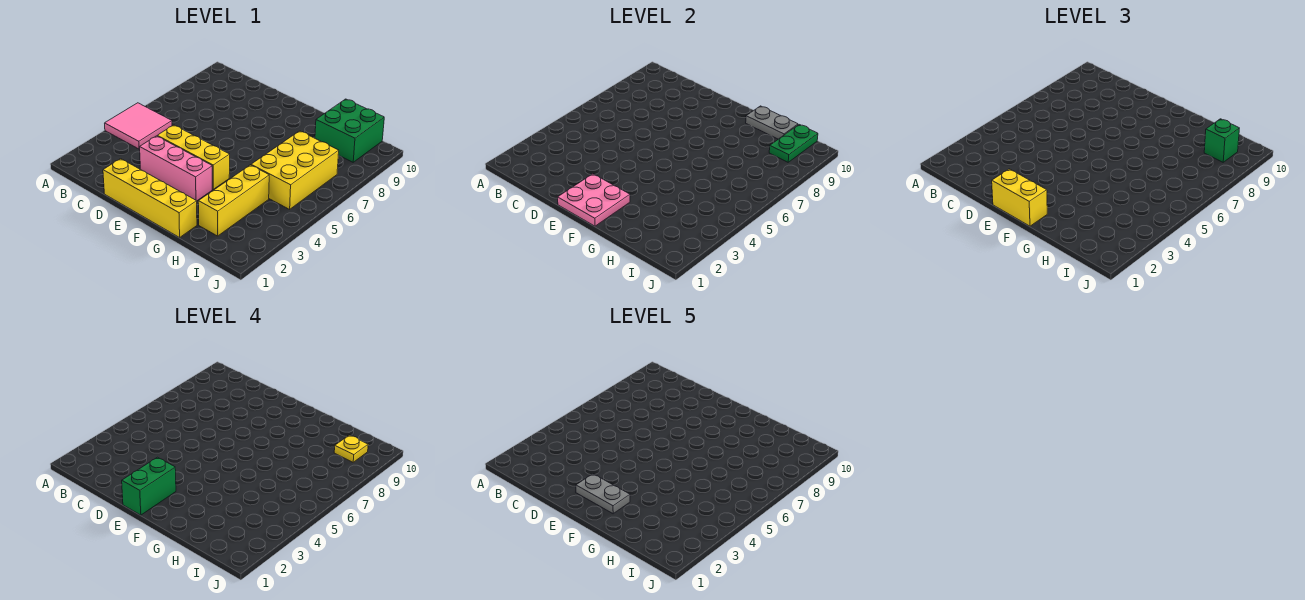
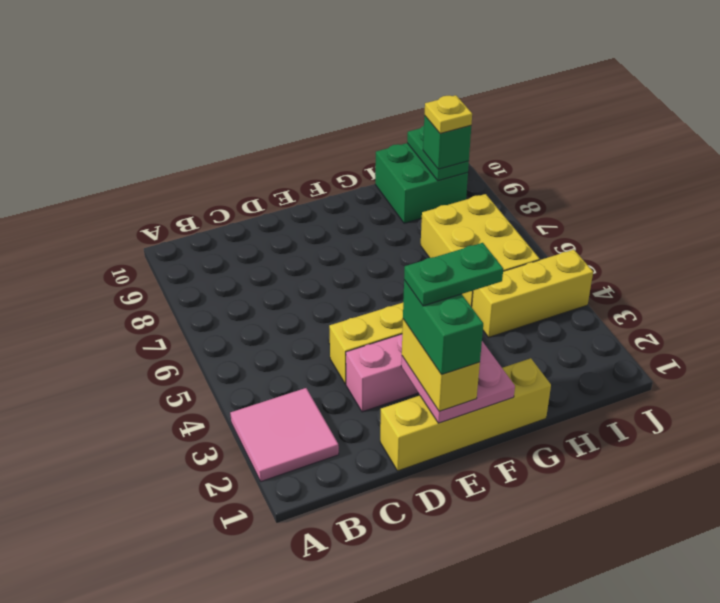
pink 2x2 tile [105,103,172,149] -> pink 2x2 tile moved to [230,388,339,482]
yellow 1x2 brick [992,169,1047,226] -> yellow 1x2 brick turned to [402,319,480,412]
grey 1x2 plate [576,474,630,514] -> green 1x2 plate [404,243,503,306]
grey 1x2 plate [746,106,798,139] -> none
yellow 1x3 brick [198,165,269,236] -> yellow 1x3 brick turned to [472,250,593,337]

